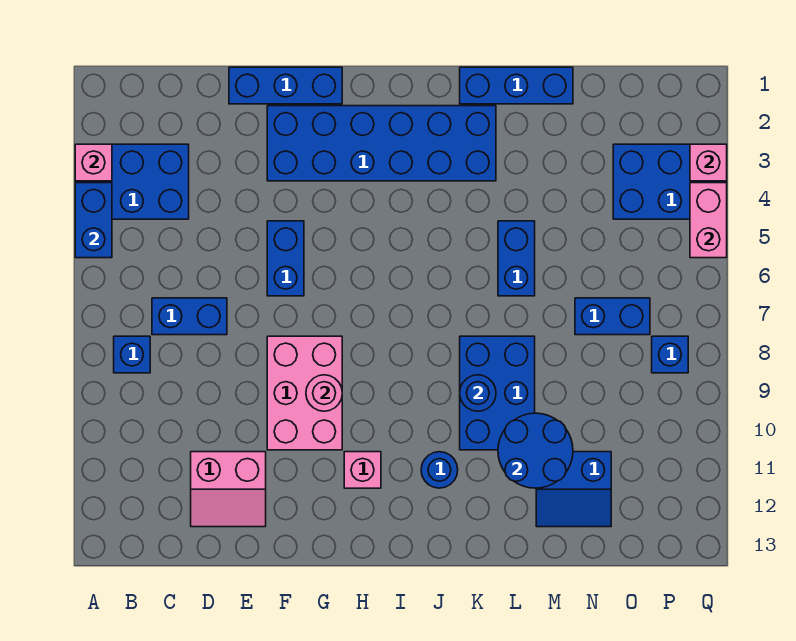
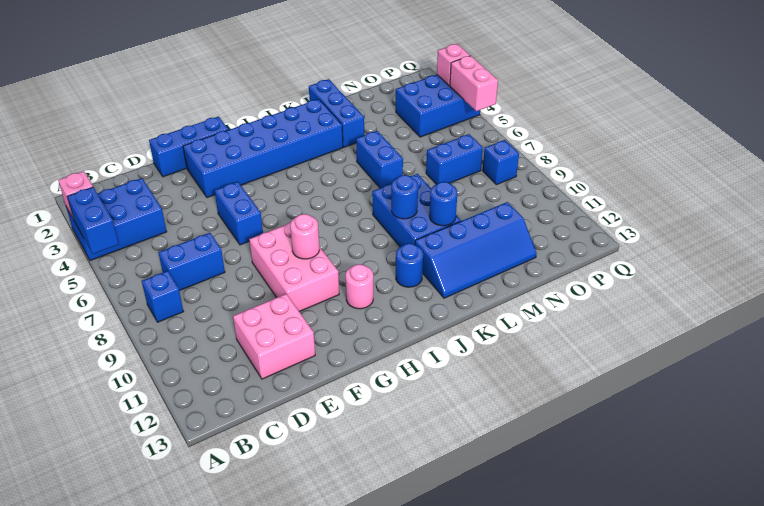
pink 2x2 slope [191,452,266,527] -> pink 2x2 brick [233,294,315,379]
pink 1x1 brick [344,452,381,488] -> pink 1x1 round brick [345,264,373,309]
blue 1x3 brick [460,67,573,104] -> blue 1x3 brick turned to [309,79,364,147]
blue 2x2 round brick [498,413,573,488] -> blue 1x1 round brick [429,182,457,226]
blue 2x2 slope [536,452,611,527] -> blue 2x4 slope [415,202,537,298]

